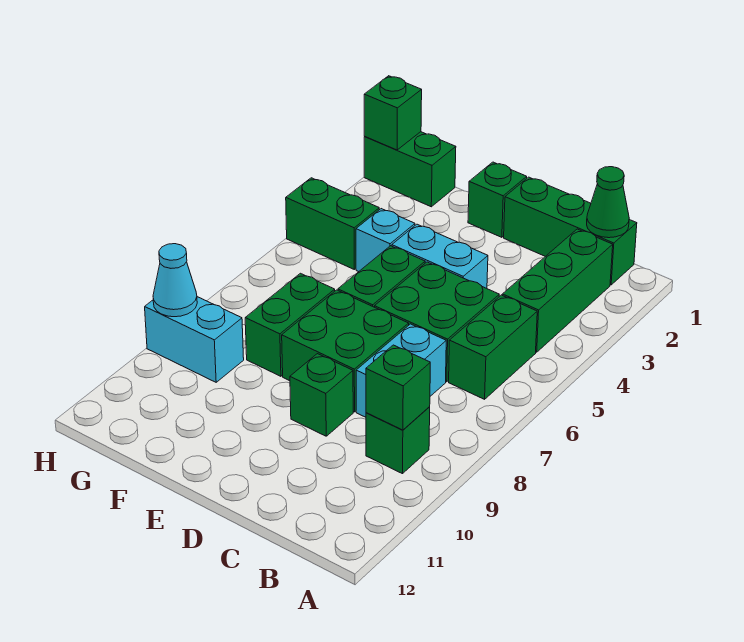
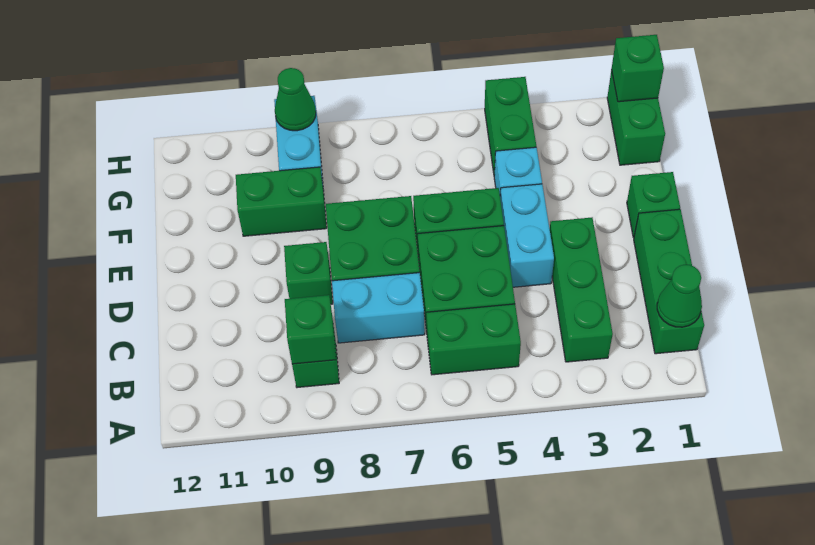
green 1x3 brick [502,229,613,352] -> green 1x3 brick turned to [550,218,613,362]
green 1x2 brick [245,273,335,376] -> green 1x2 brick moved to [236,167,327,236]
cyan 1x1 cone [153,244,197,317] -> green 1x1 cone [275,68,316,131]

